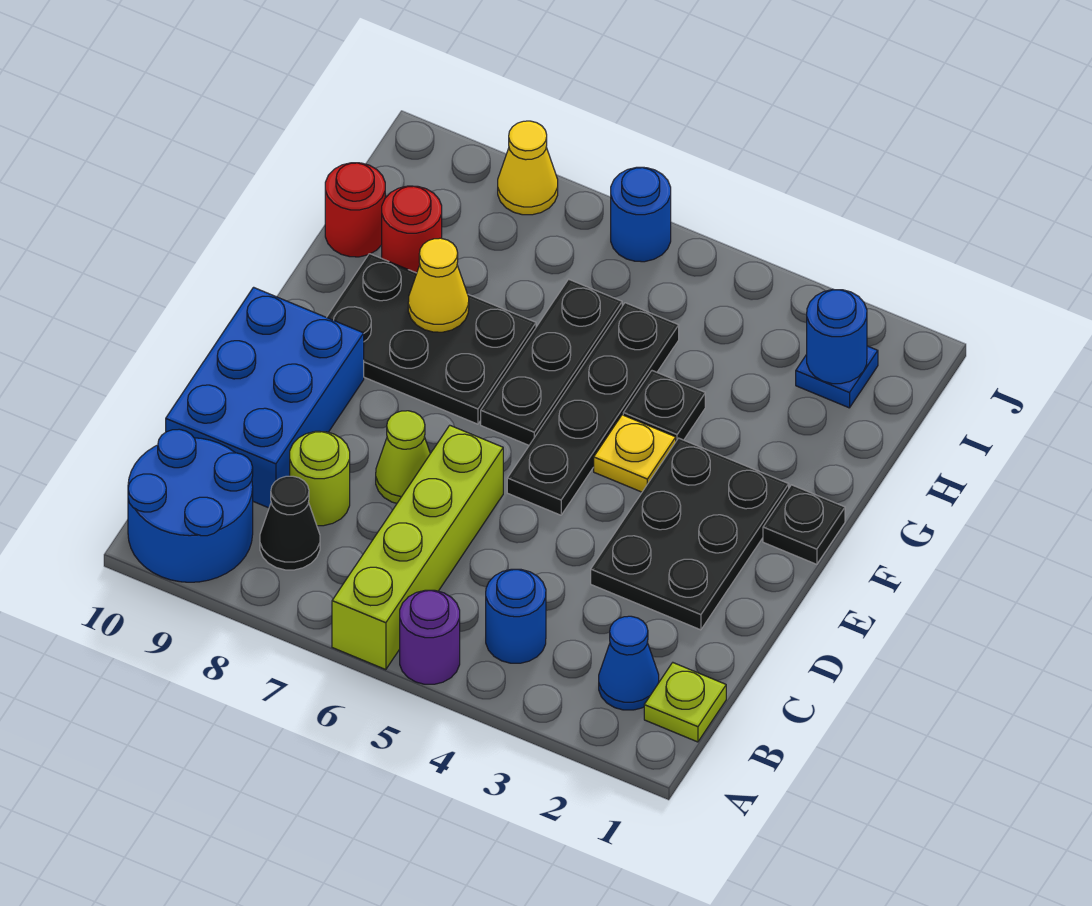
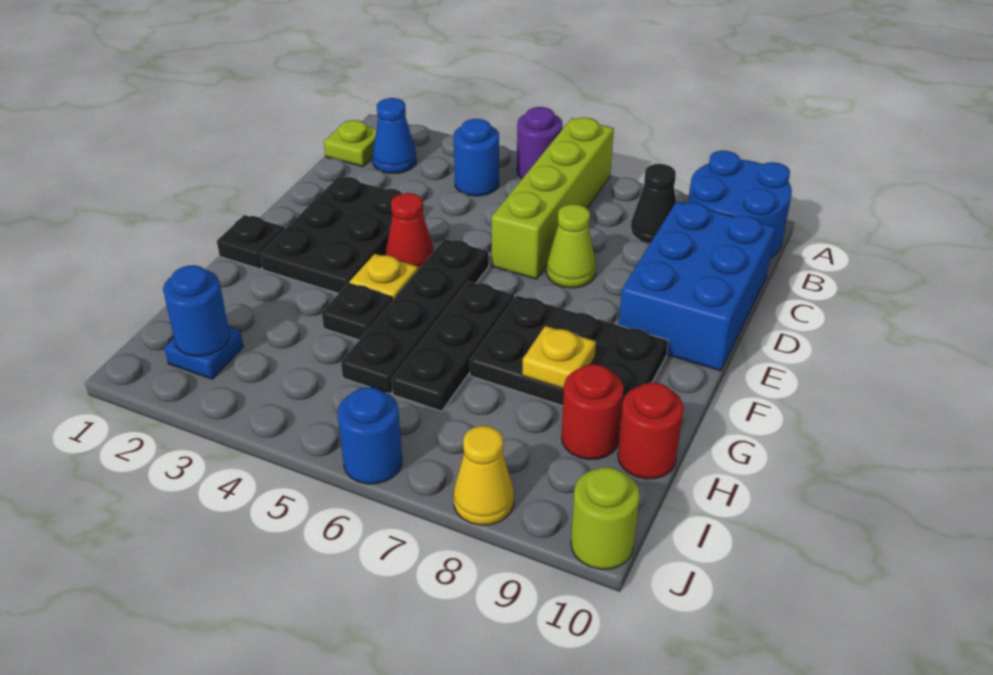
lime 1x1 round brick [290,431,350,526] -> lime 1x1 round brick moved to [571,467,640,569]
none -> red 1x1 cone [386,193,434,268]
yellow 1x1 cone [408,238,469,332] -> yellow 1x1 plate [522,326,596,389]

